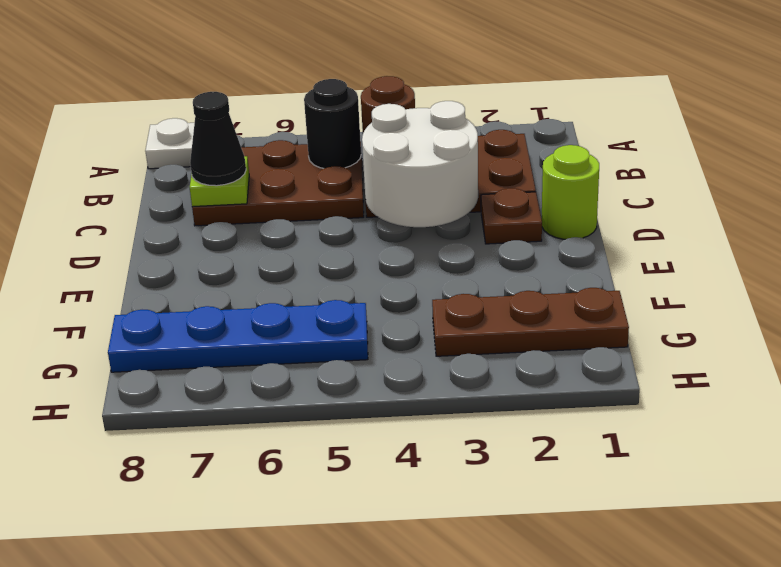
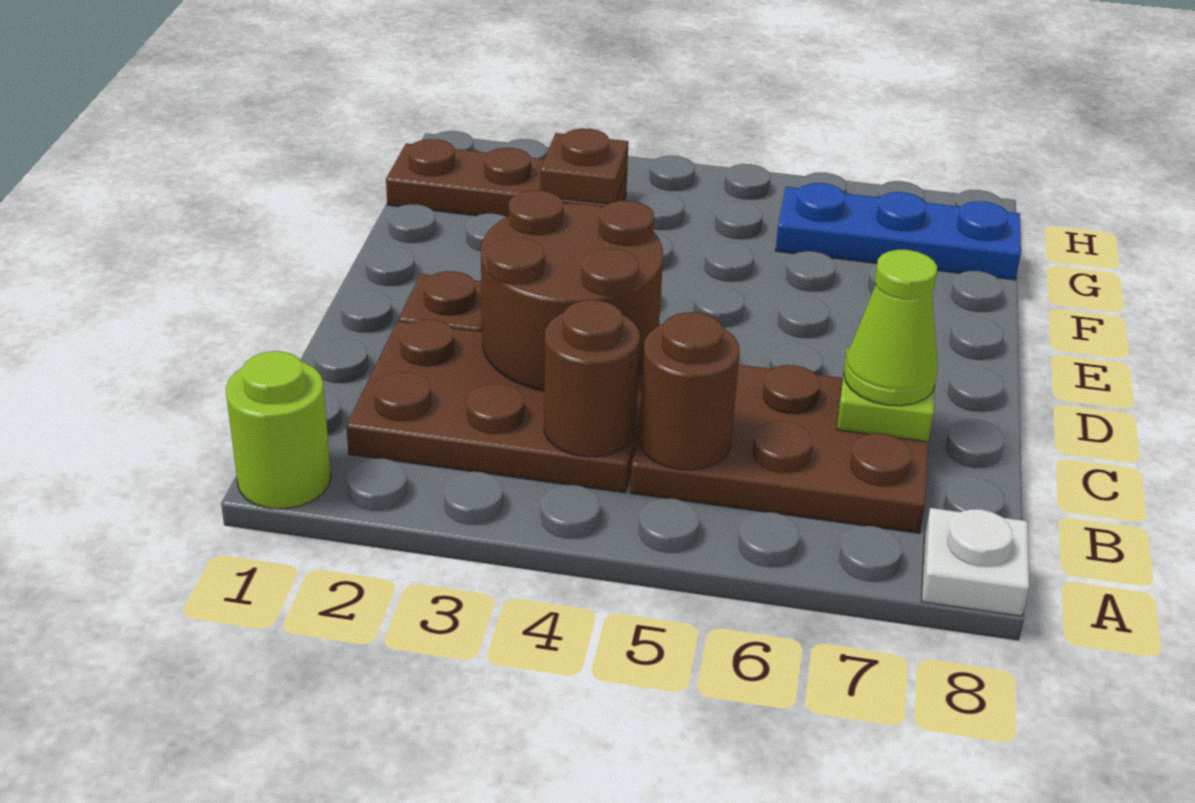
black 1x1 round brick [304,79,361,169] -> brown 1x1 round brick [639,312,740,470]
white 2x2 round brick [362,101,478,227] -> brown 2x2 round brick [481,190,663,391]
black 1x1 cone [190,92,246,186] -> lime 1x1 cone [844,250,938,406]
lime 1x1 round brick [542,145,599,239] -> lime 1x1 round brick moved to [226,351,331,509]
none -> brown 1x1 plate [540,128,629,204]
blue 1x4 plate [108,300,368,372] -> blue 1x3 plate [776,183,1021,280]

